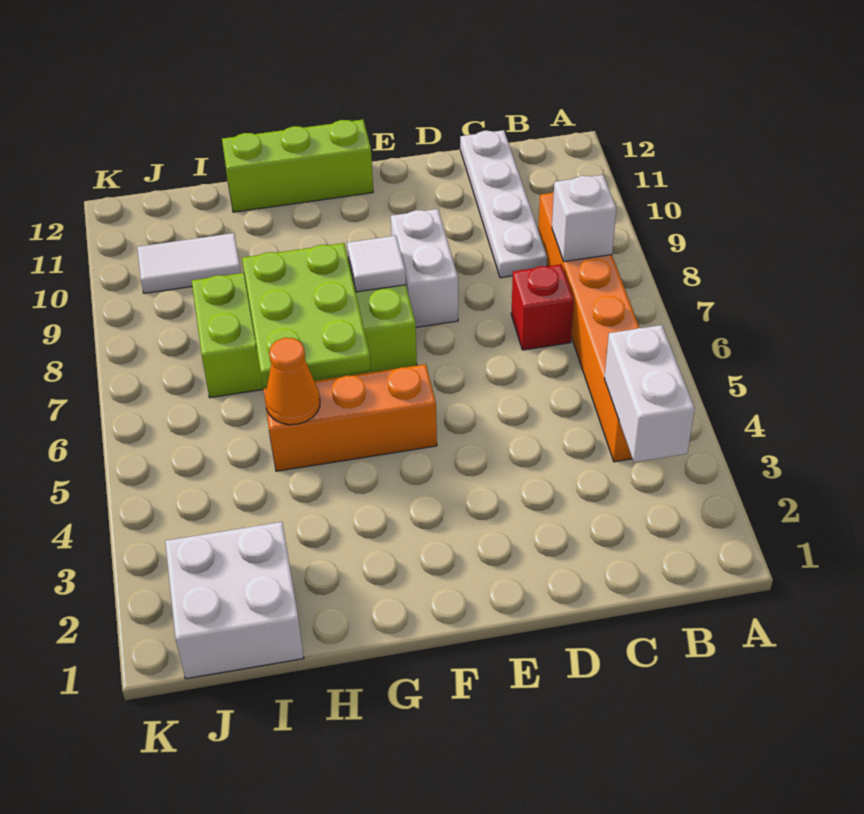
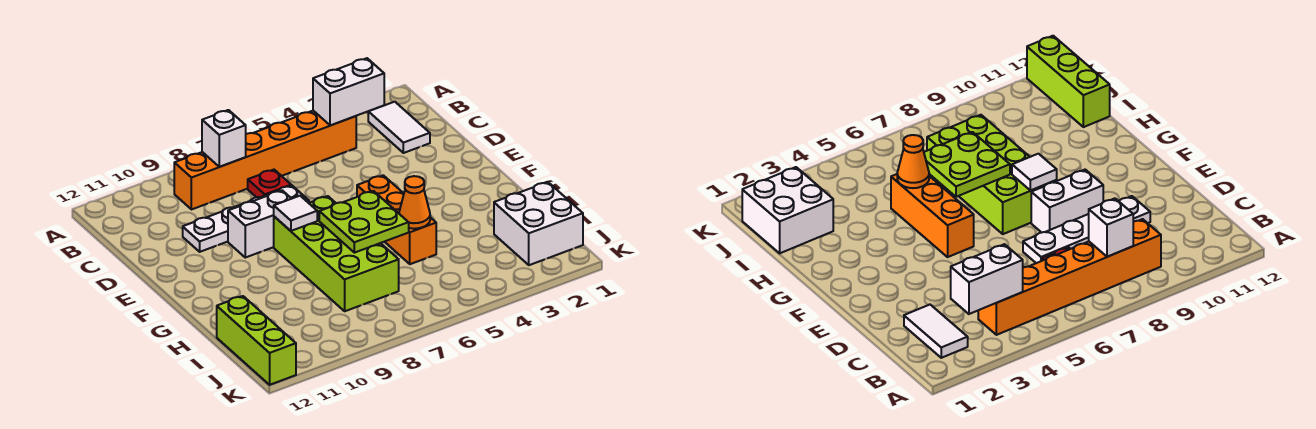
red 1x1 brick [511,264,574,350] -> red 1x1 plate [248,170,291,197]
white 1x4 plate [460,130,547,278] -> white 1x4 plate moved to [183,186,309,252]
lime 1x3 brick [222,120,373,212] -> lime 1x3 brick moved to [217,296,296,385]
lime 2x3 plate [242,243,371,386] -> lime 2x2 plate [319,191,409,253]
white 1x2 tile [137,233,241,293] -> white 1x2 tile moved to [368,102,430,153]

